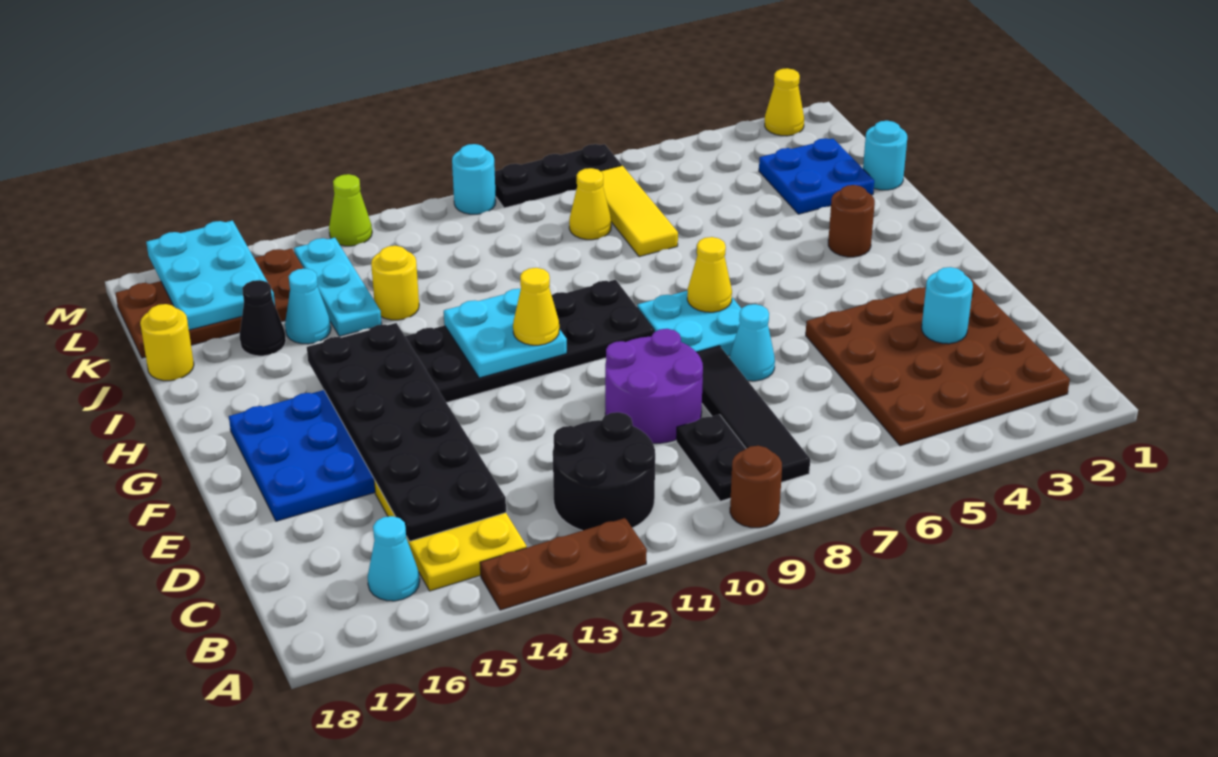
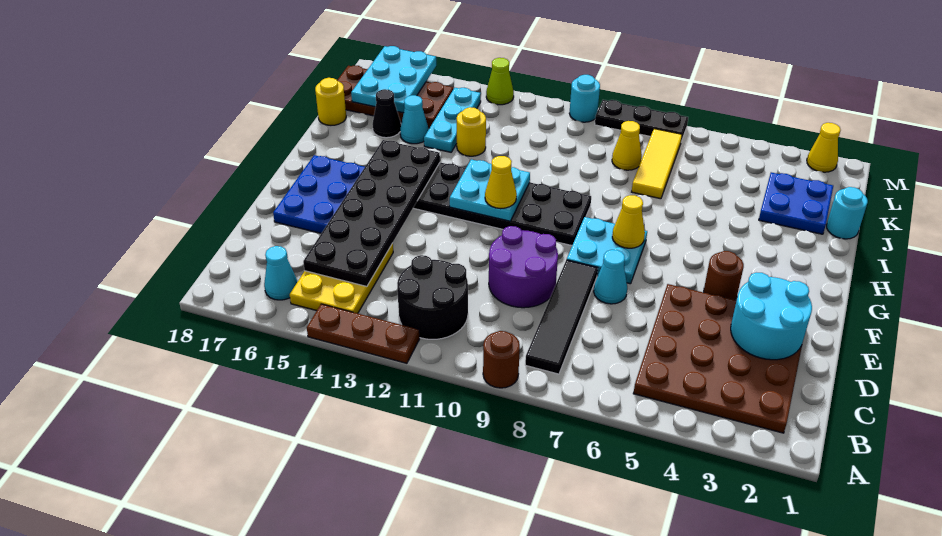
black 1x2 plate [676,414,746,501] -> none
cyan 1x1 round brick [922,267,973,344] -> cyan 2x2 round brick [731,273,812,360]
brown 1x1 round brick [828,185,875,257] -> brown 1x1 round brick moved to [704,251,744,300]

